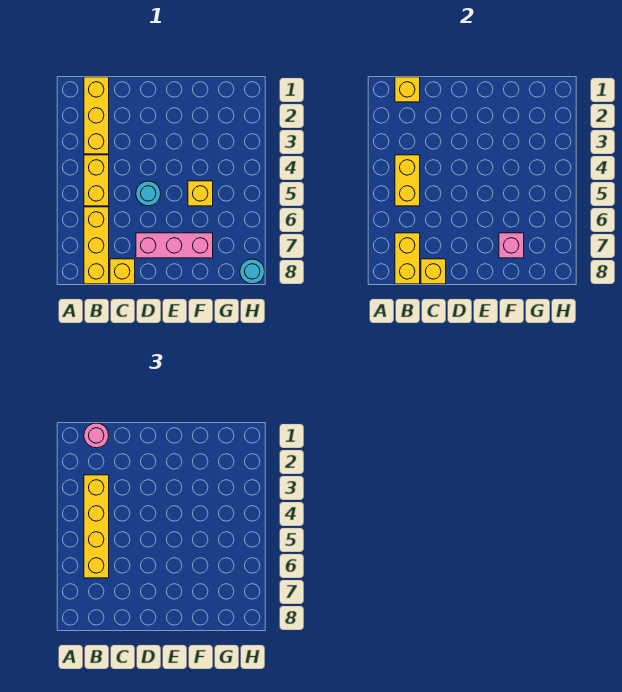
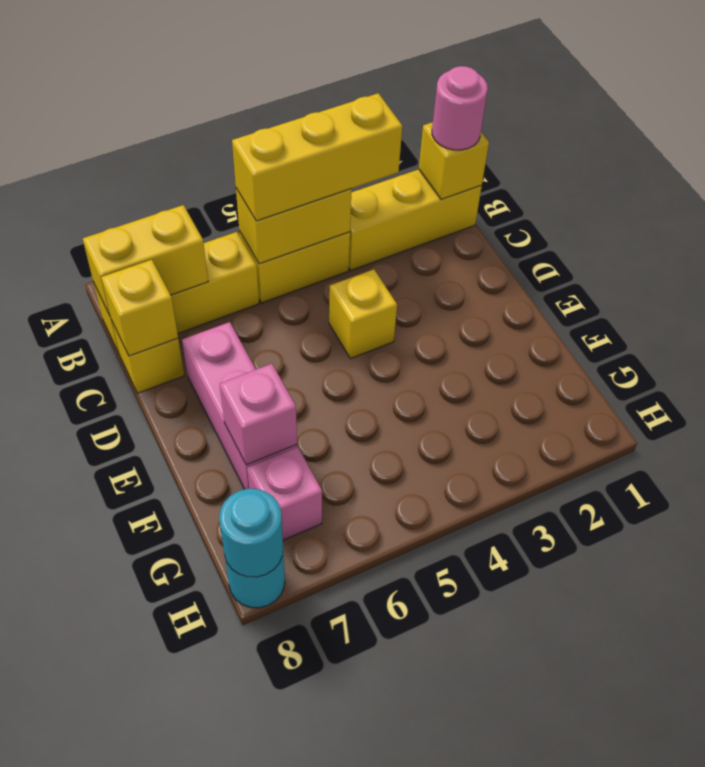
yellow 1x4 brick [84,475,109,578] -> yellow 1x3 brick [232,93,402,221]
cyan 1x1 round brick [136,181,161,206] -> cyan 1x1 round brick moved to [219,489,283,577]
yellow 1x1 brick [188,181,213,206] -> yellow 1x1 brick moved to [329,269,397,359]
none -> pink 1x1 brick [247,447,322,540]

